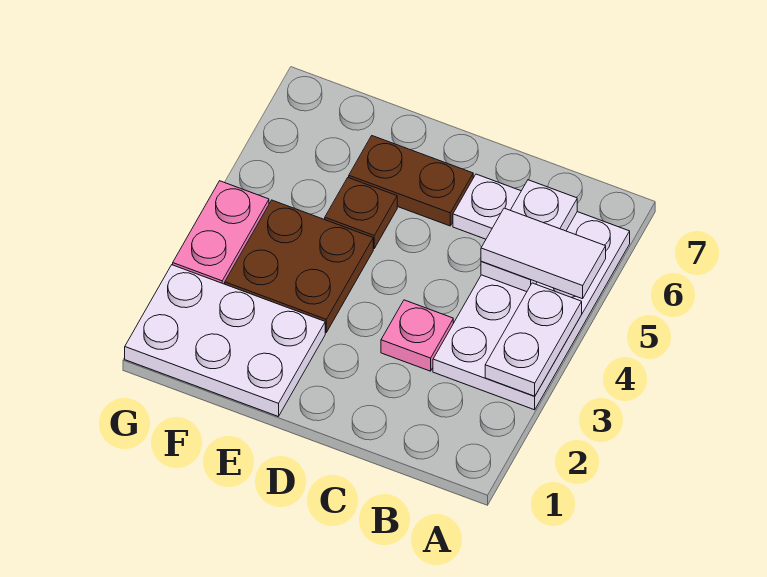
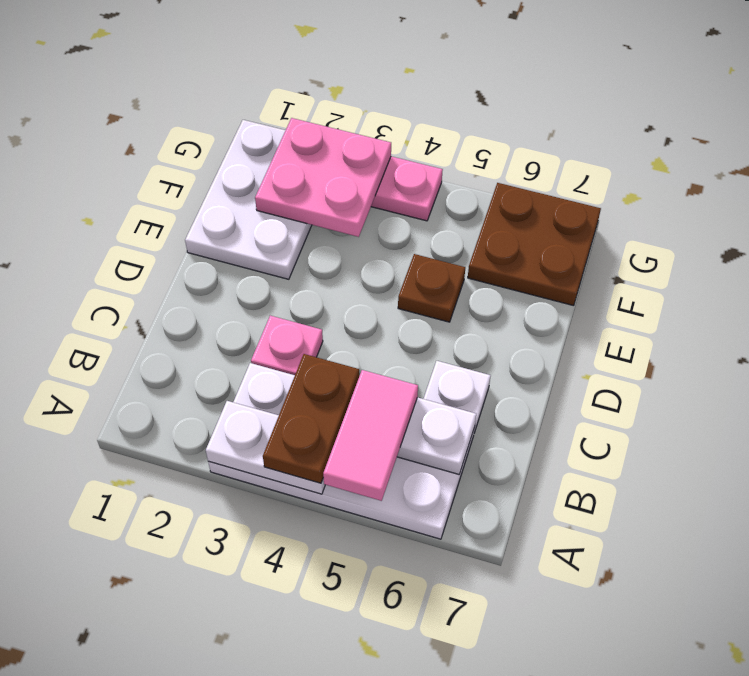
white 1x2 tile [481,208,606,299] -> pink 1x2 tile [323,370,418,501]
brown 1x2 plate [349,136,473,226] -> brown 1x2 plate moved to [263,354,359,483]
brown 2x2 plate [225,200,373,332] -> brown 2x2 plate moved to [468,183,601,306]
none -> pink 2x2 plate [255,118,391,237]

